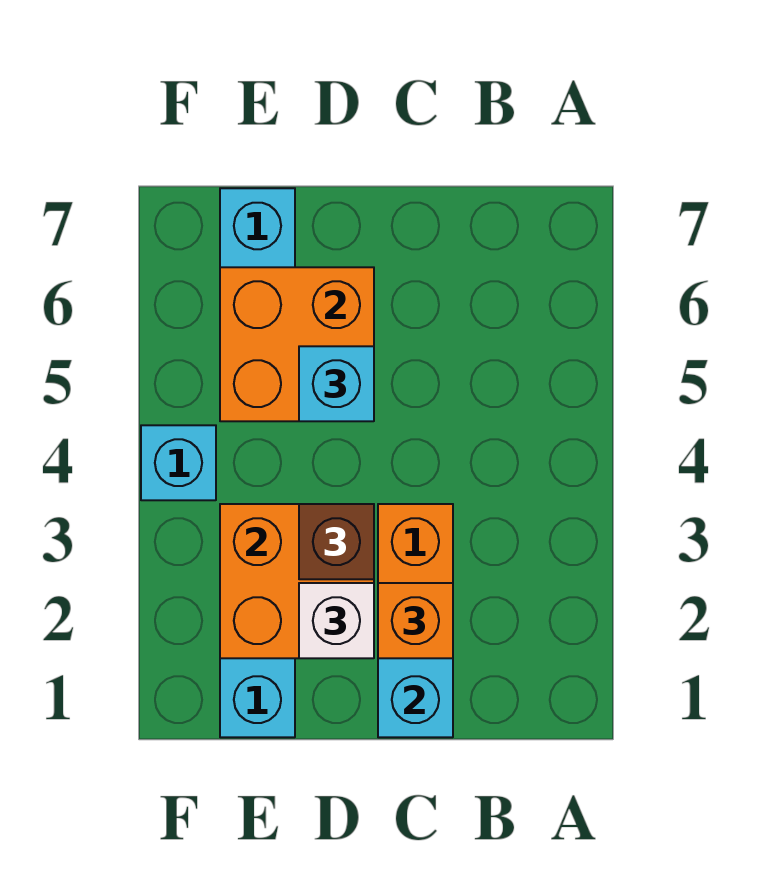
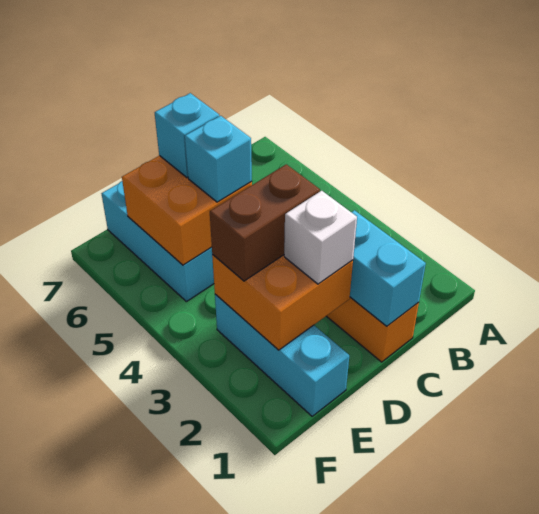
orange 1x1 brick [378,583,453,658] -> none
brown 1x1 brick [299,504,374,579] -> brown 1x2 brick [210,164,320,281]
cyan 1x1 brick [141,425,216,500] -> cyan 1x1 brick moved to [155,93,219,177]

